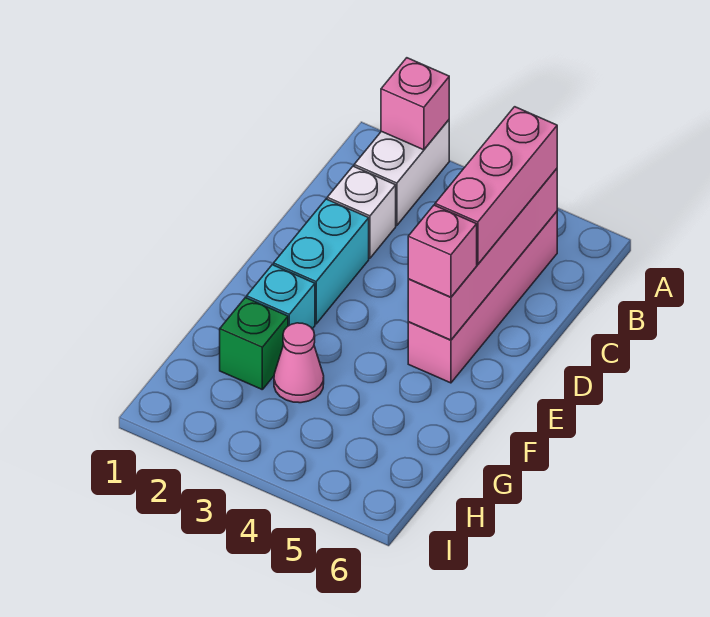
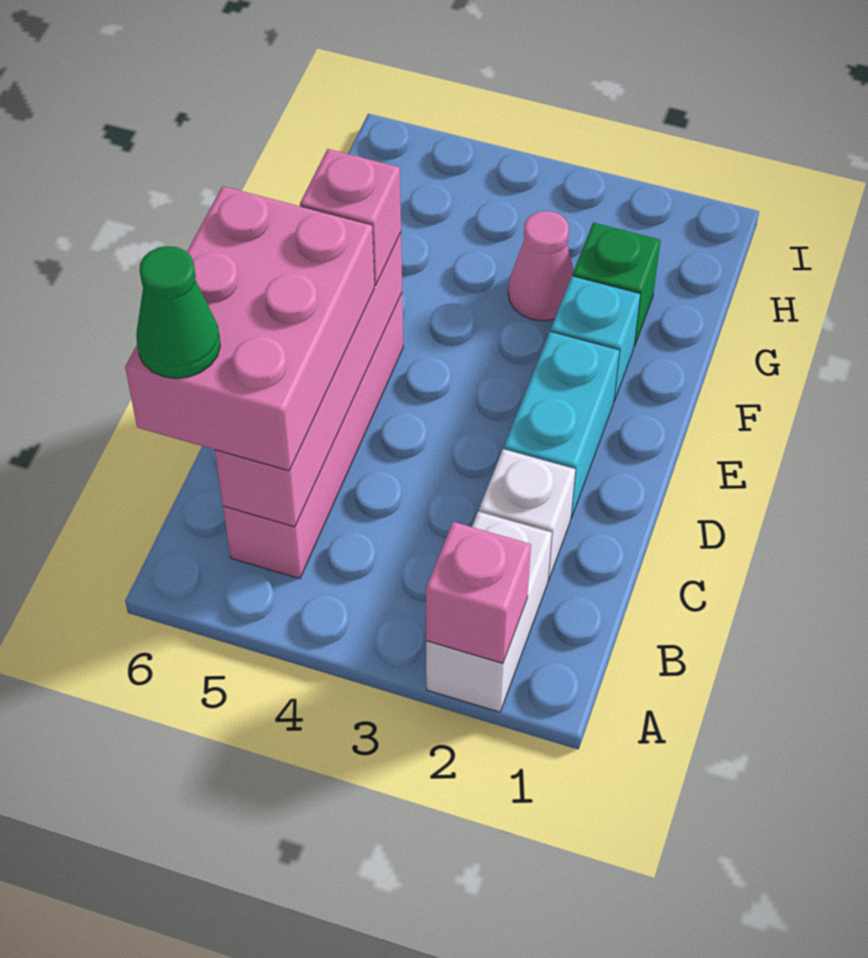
pink 1x3 brick [435,107,557,264] -> pink 2x3 brick [125,186,374,471]
none -> green 1x1 cone [136,246,220,378]

